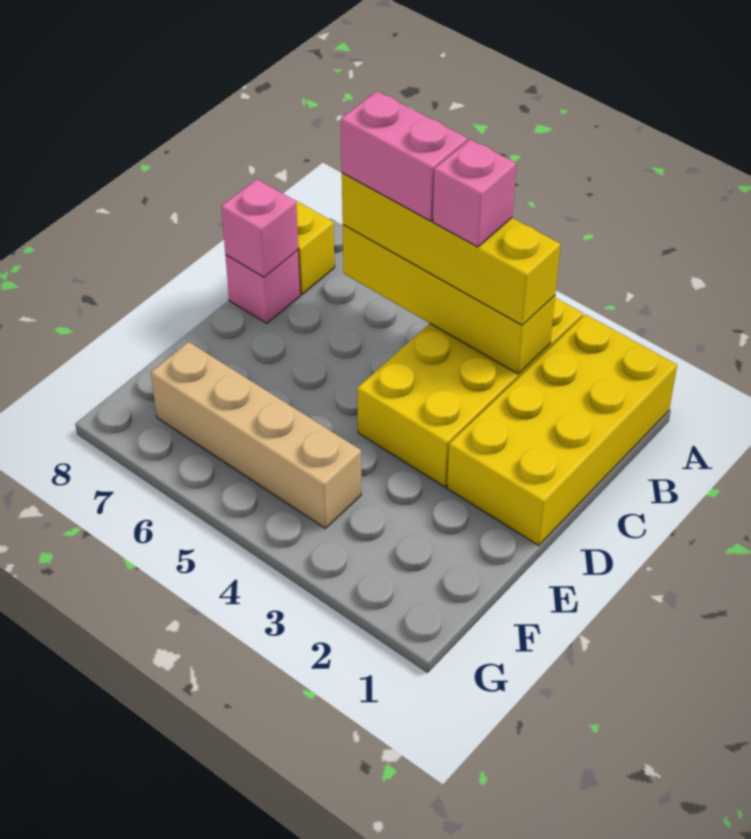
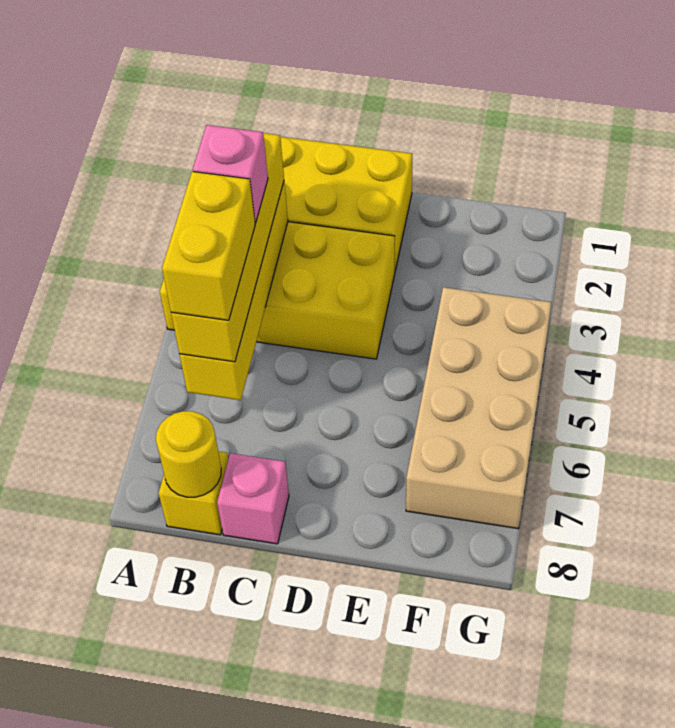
pink 1x2 brick [341,91,468,221] -> yellow 1x2 brick [162,172,255,320]
none -> yellow 1x1 round brick [156,411,221,497]
pink 1x1 brick [221,179,298,277] -> none
tan 1x4 brick [151,342,361,528] -> tan 2x4 brick [406,287,552,529]

